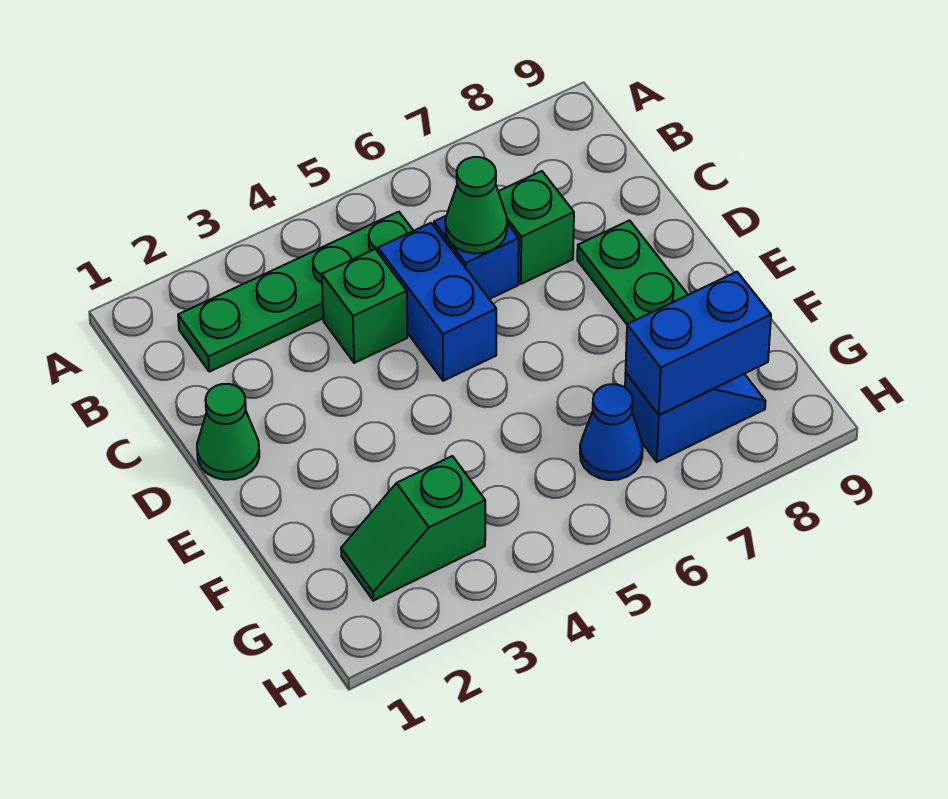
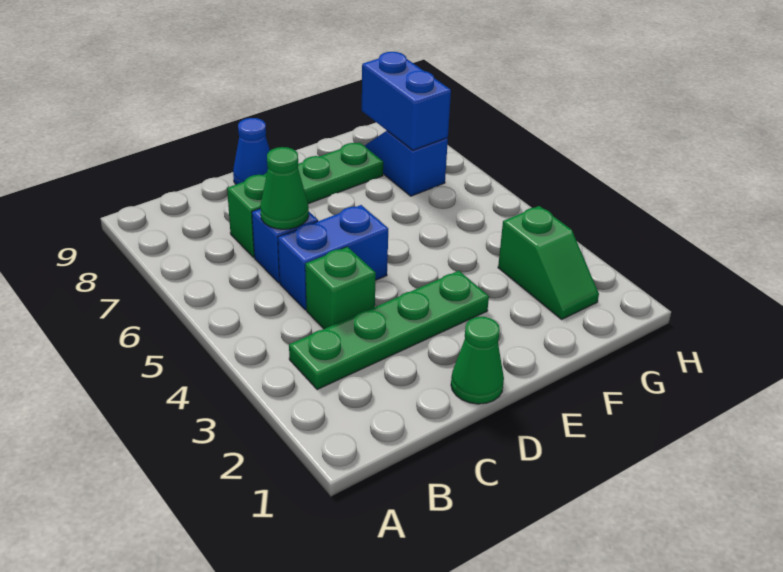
green 1x4 plate [178,212,413,372] -> green 1x4 plate turned to [289,271,489,390]
blue 1x1 cone [580,384,643,480] -> blue 1x1 cone moved to [233,118,270,184]

